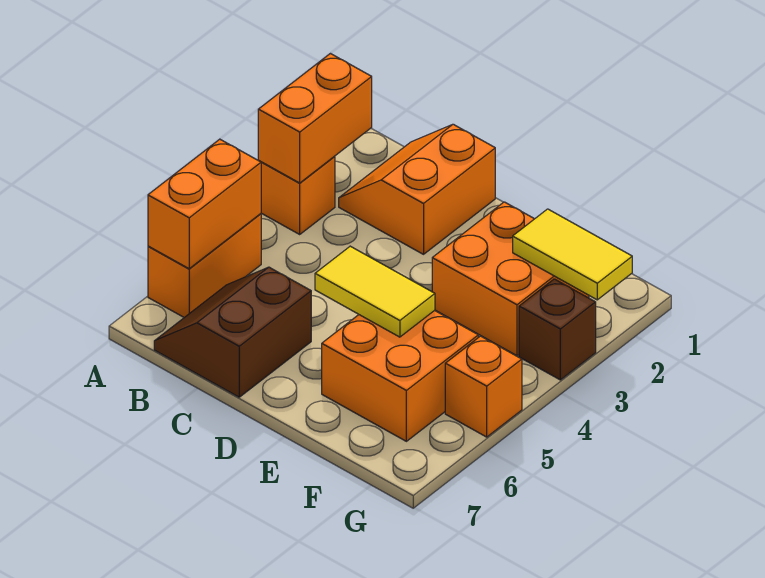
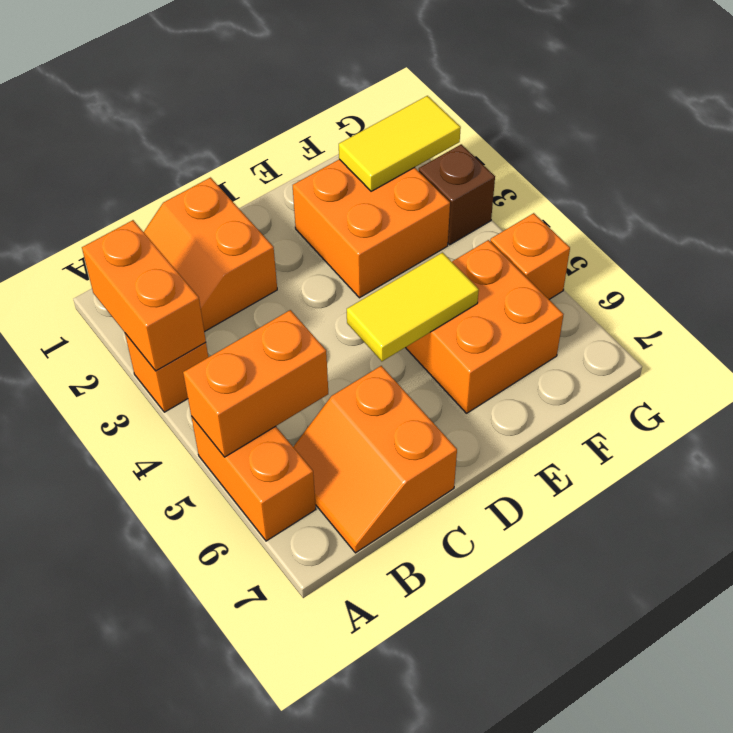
orange 1x2 brick [148,139,261,269] -> orange 1x2 brick turned to [183,310,328,457]
brown 2x2 slope [154,267,311,397] -> orange 2x2 slope [293,366,457,553]

